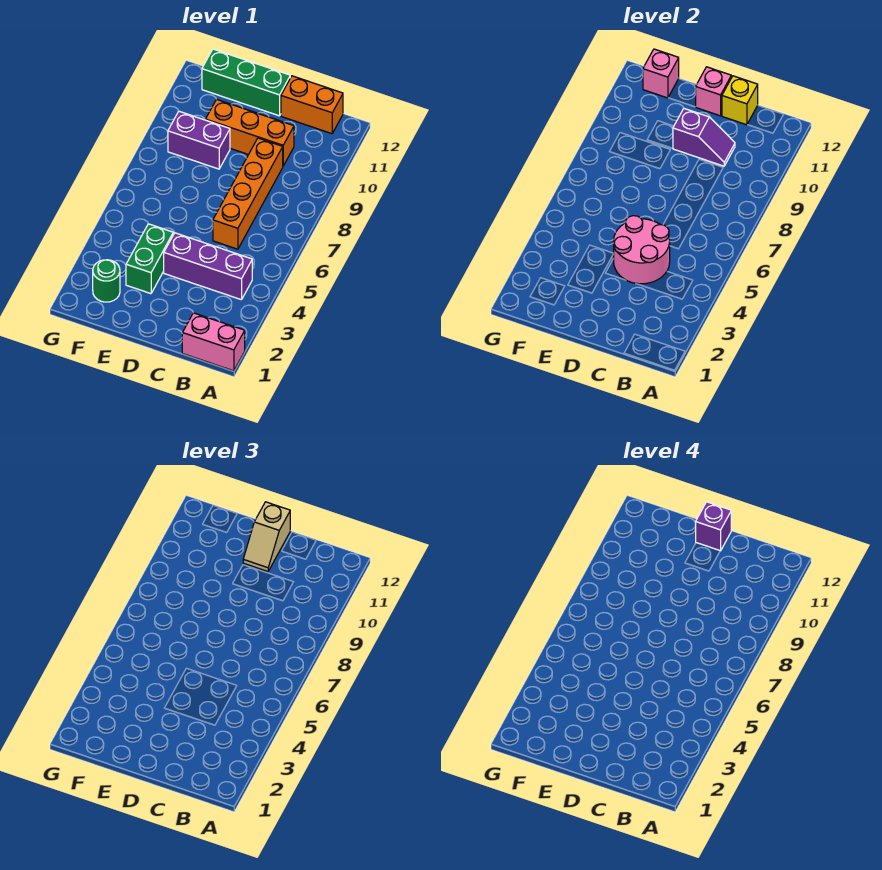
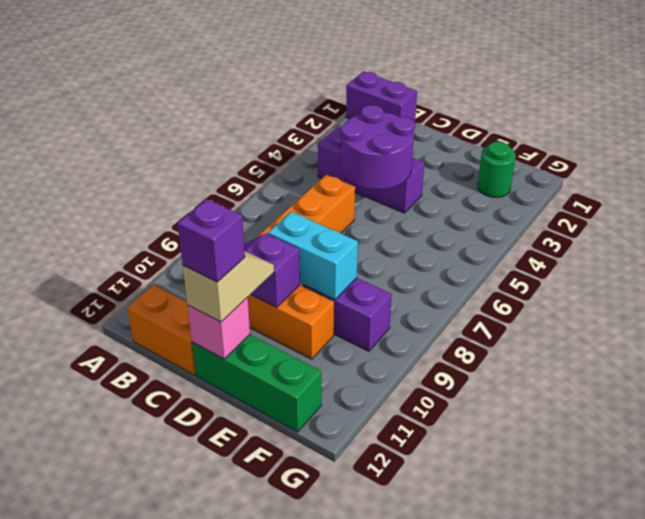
pink 1x2 brick [182,313,245,371] -> purple 1x2 brick [346,72,417,123]
pink 2x2 round brick [614,216,670,284] -> purple 2x2 round brick [341,105,415,190]
yellow 1x1 brick [722,76,758,125] -> none
none -> cyan 1x2 brick [268,212,358,300]
green 1x2 brick [126,224,173,294] -> none
pink 1x1 brick [643,49,679,98] -> none

